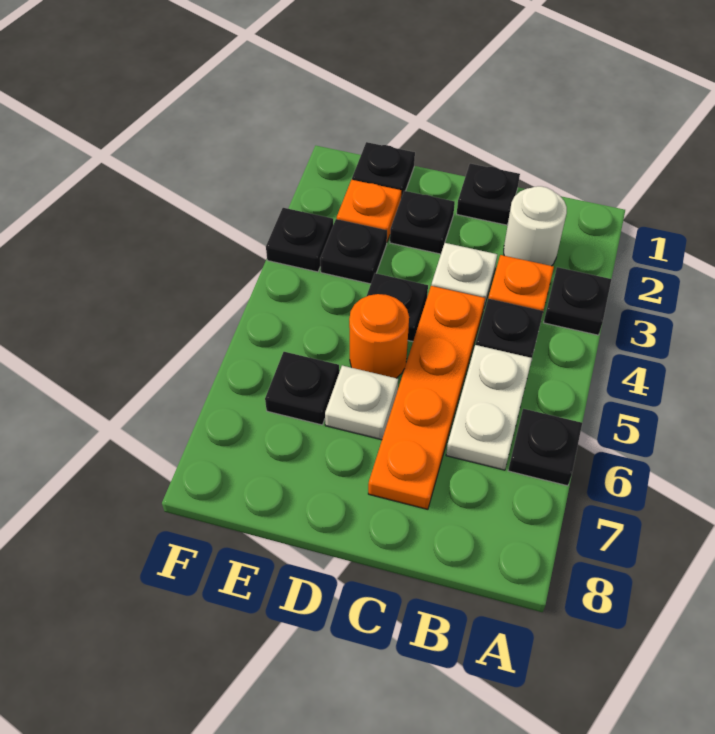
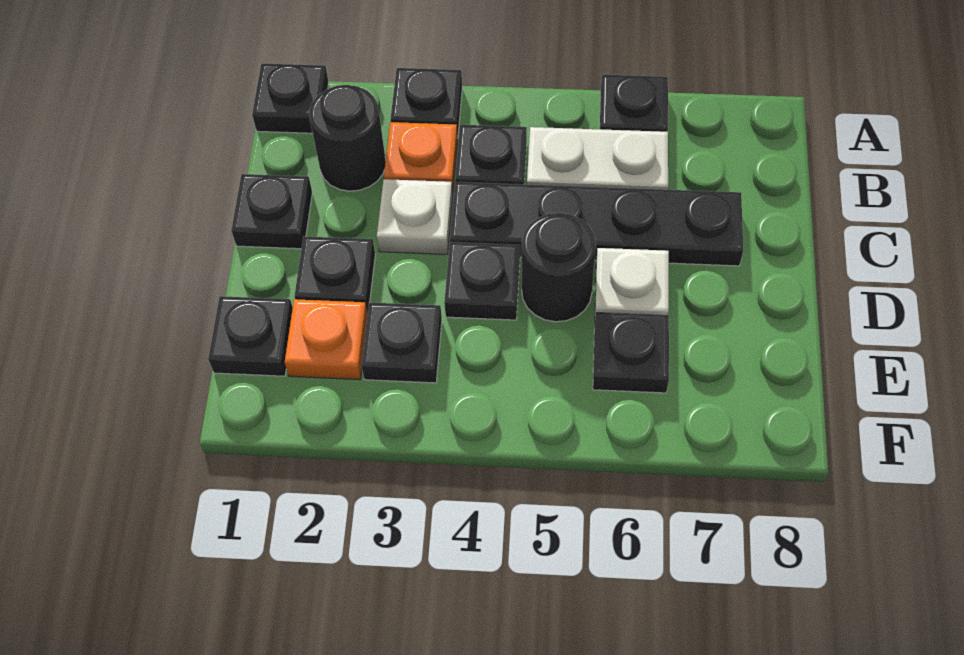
white 1x1 round brick [504,186,567,266] -> black 1x1 round brick [309,85,386,191]
orange 1x4 plate [368,286,485,509] -> black 1x4 plate [450,182,743,266]
orange 1x1 round brick [349,294,409,378] -> black 1x1 round brick [522,213,596,322]
black 1x1 plate [266,208,333,272] -> black 1x1 plate moved to [252,64,329,133]

